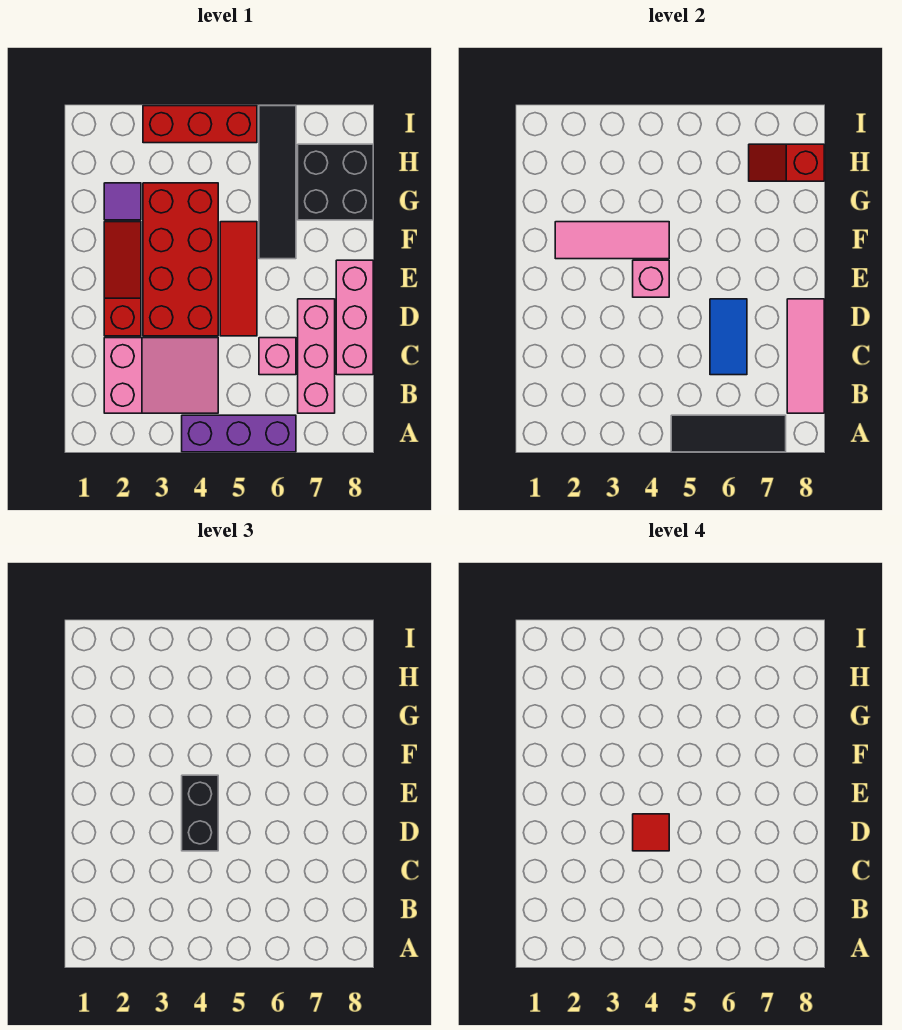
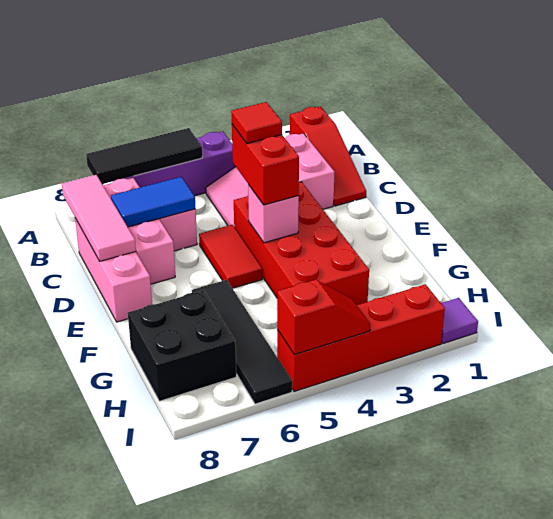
blue 1x2 tile [710,299,747,375] -> blue 1x2 tile turned to [111,177,196,227]
red 1x3 slope [104,222,141,336] -> red 1x3 slope moved to [290,107,366,206]
black 1x2 brick [182,775,218,851] -> red 1x2 brick [232,125,299,205]
red 1x3 tile [220,222,257,336] -> red 1x2 tile [199,225,262,288]
pink 1x3 tile [555,222,669,259] -> none
purple 1x1 tile [104,183,141,220] -> purple 1x1 tile moved to [441,298,478,344]
red 1x2 slope [749,144,824,181] -> red 1x2 slope moved to [277,280,370,355]
red 1x3 brick [143,106,257,143] -> red 1x4 brick [277,284,445,392]

